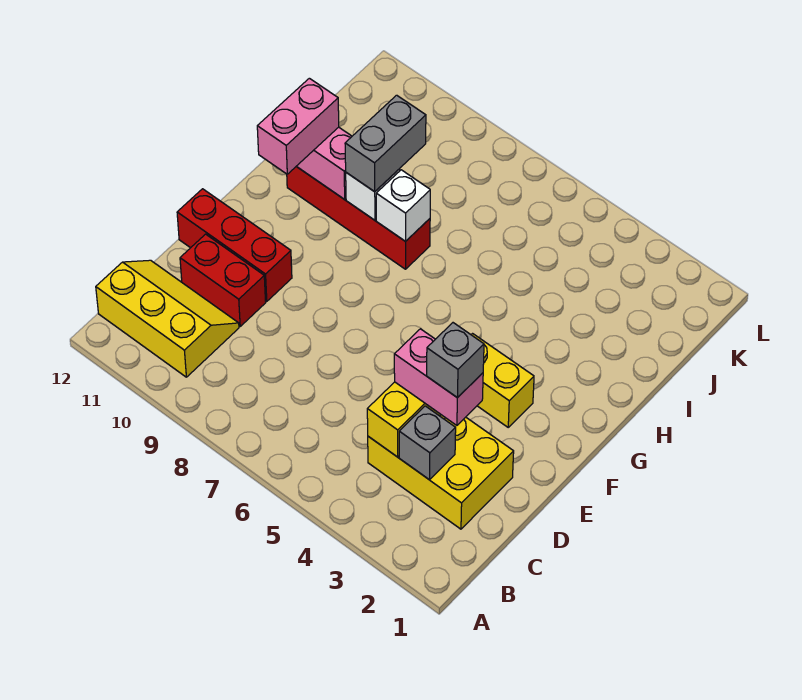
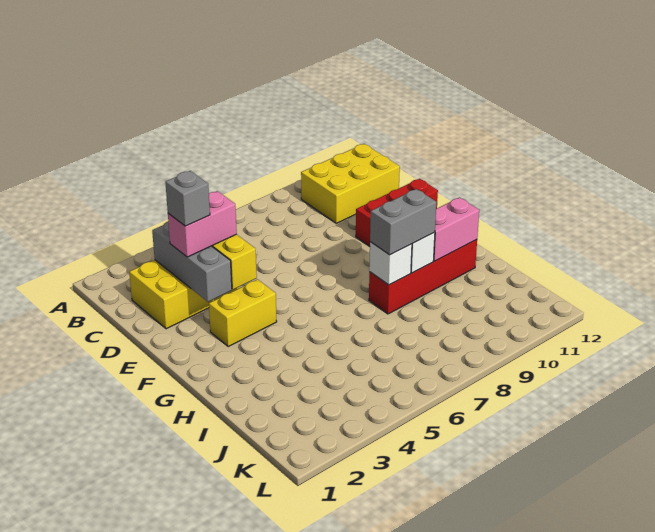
yellow 2x3 slope [96,260,239,377] -> yellow 2x3 brick [301,144,400,223]
grey 1x1 brick [399,406,456,480] -> grey 1x3 brick [152,222,232,302]
red 1x2 brick [180,234,266,326] -> none
pink 1x2 brick [257,78,339,174] -> none
grey 1x2 brick [345,95,426,192] -> grey 1x2 brick turned to [370,189,436,255]

